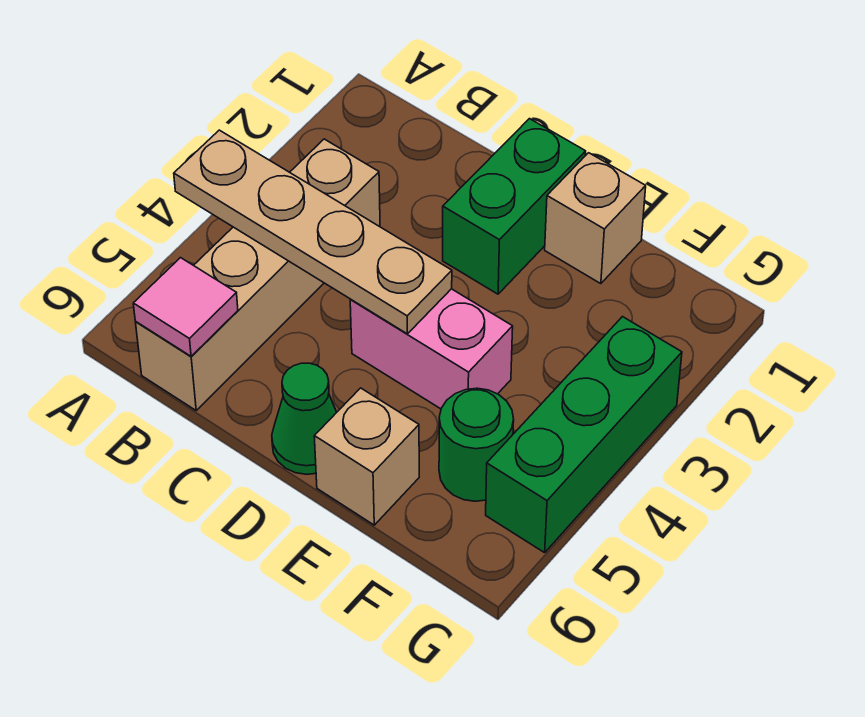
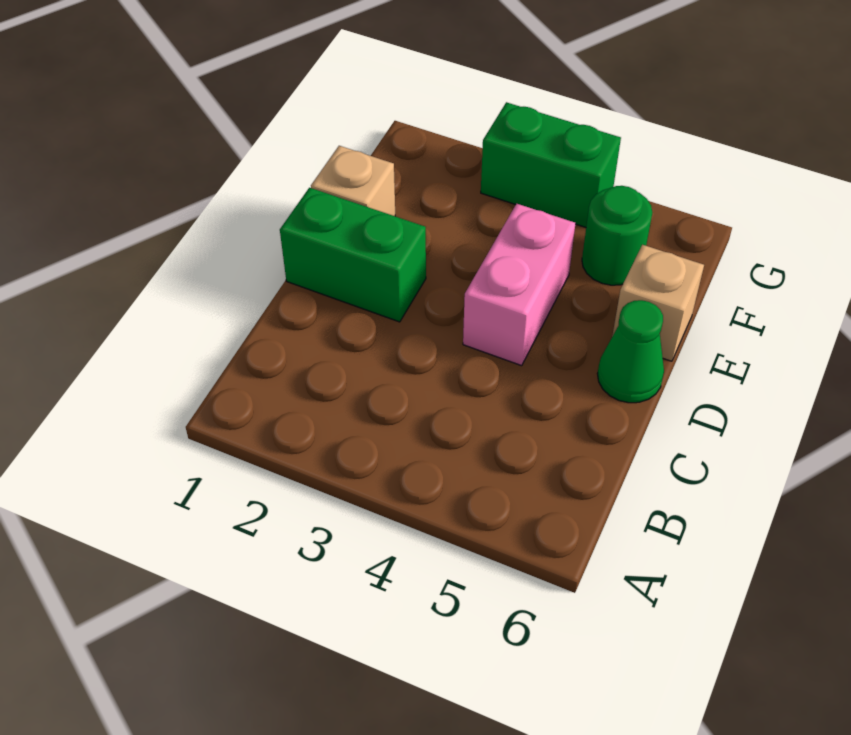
tan 1x4 plate [174,130,452,334] -> none
tan 1x4 brick [136,139,380,410] -> none
pink 1x1 tile [133,258,238,356] -> none
green 1x3 brick [486,317,682,553] -> green 1x2 brick [481,102,621,227]

